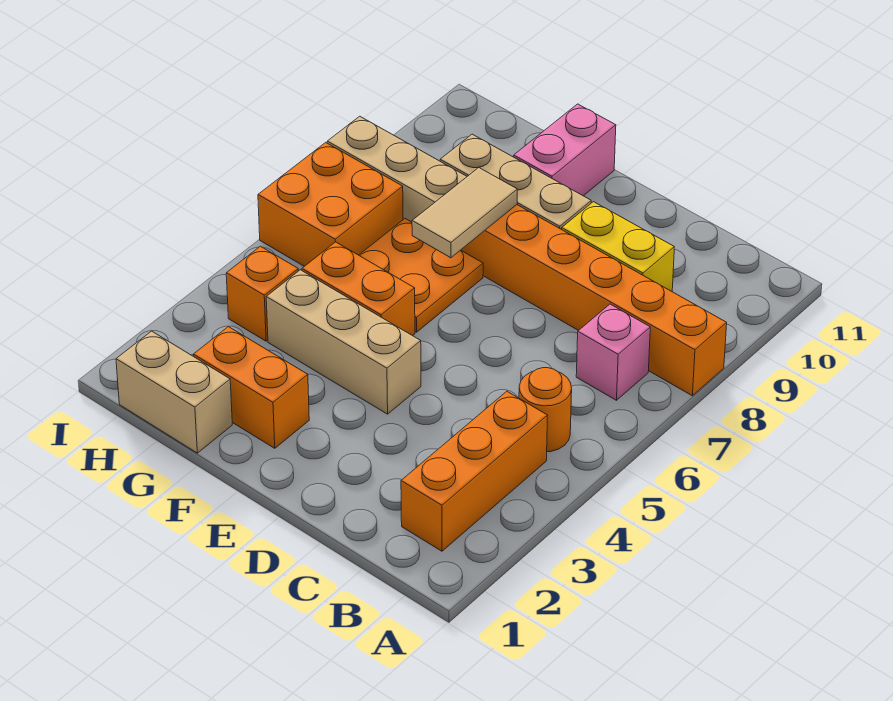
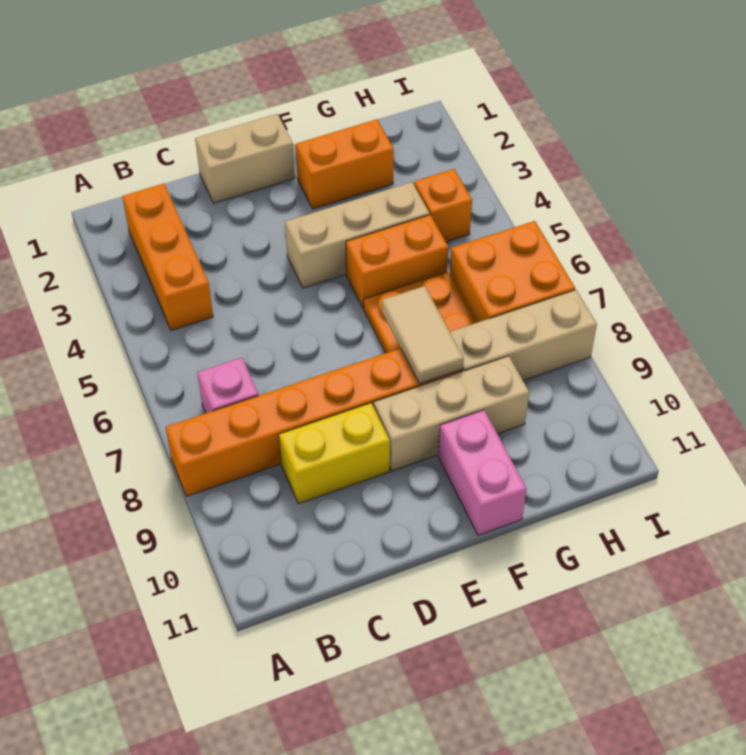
orange 1x1 round brick [519,368,572,452] -> none
tan 1x2 brick [116,331,232,453] -> tan 1x2 brick moved to [195,114,295,203]

